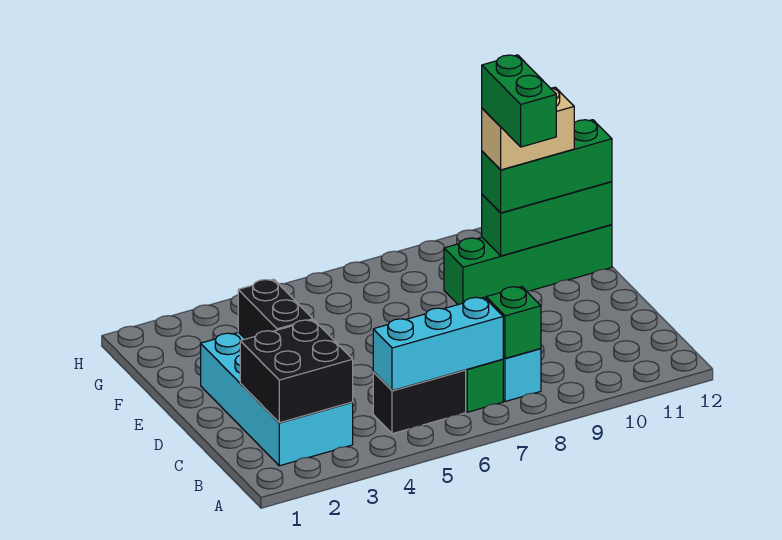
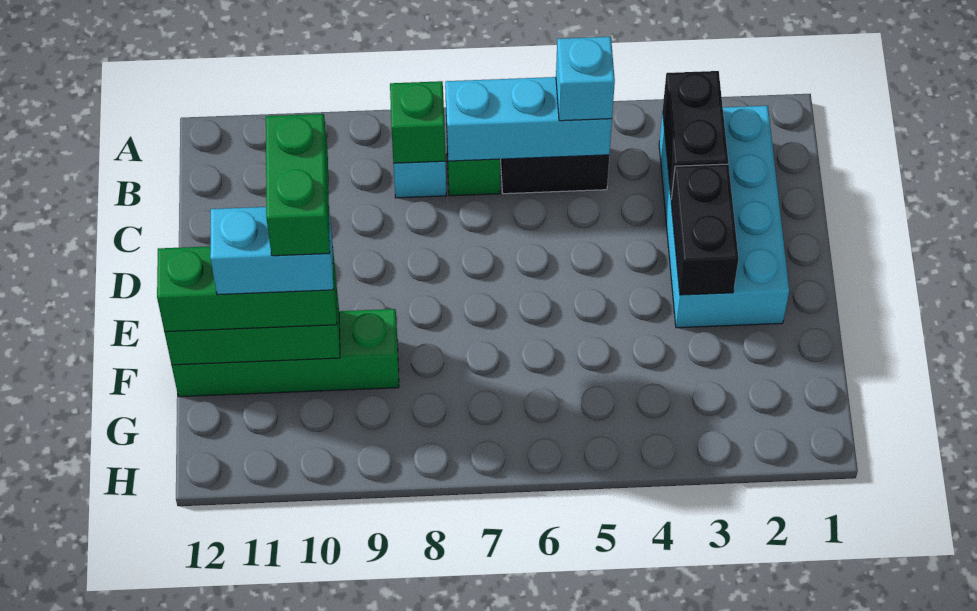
black 2x2 brick [240,320,353,423] -> black 1x2 brick [663,71,728,198]
none -> cyan 1x1 brick [556,37,615,121]
tan 1x2 brick [482,87,574,170] -> cyan 1x2 brick [210,207,333,295]

